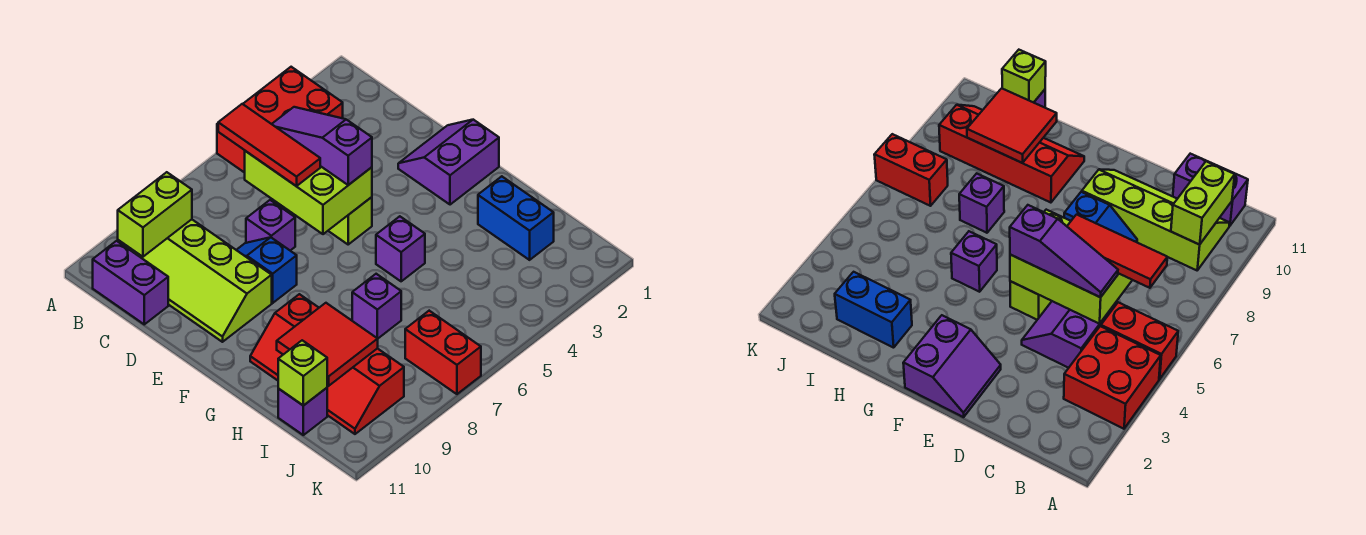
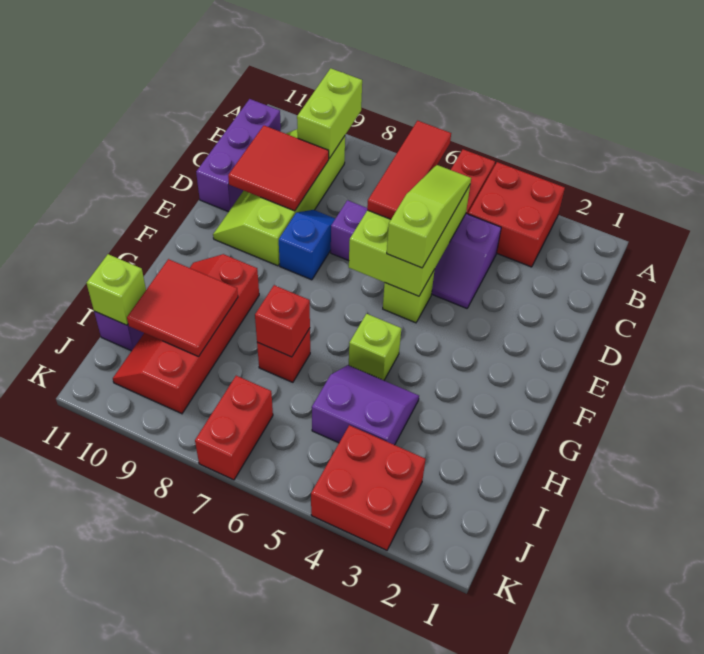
lime 1x2 brick [118,172,192,257] -> lime 1x2 brick turned to [297,68,362,158]
purple 1x2 brick [93,241,168,324] -> purple 1x3 brick [196,99,281,212]
purple 1x3 slope [272,107,372,185] -> lime 1x3 slope [387,165,471,268]
none -> red 2x2 tile [228,126,329,211]
purple 2x2 slope [398,120,499,205] -> purple 2x2 slope moved to [312,365,419,445]
purple 1x1 brick [376,216,425,281] -> lime 1x1 brick [349,314,401,380]
blue 1x2 brick [478,176,554,260] -> none
purple 1x1 brick [352,274,401,339] -> red 1x1 brick [257,328,310,382]
none -> red 1x1 brick [255,285,310,357]
none -> red 2x2 brick [311,425,426,550]

